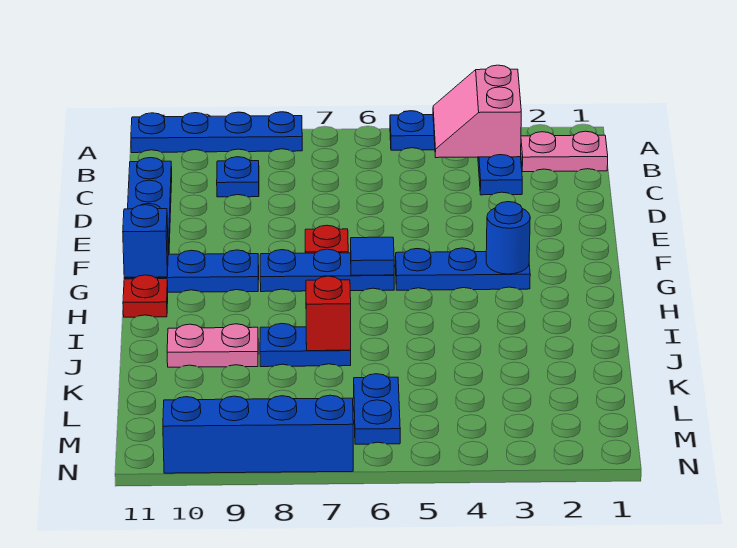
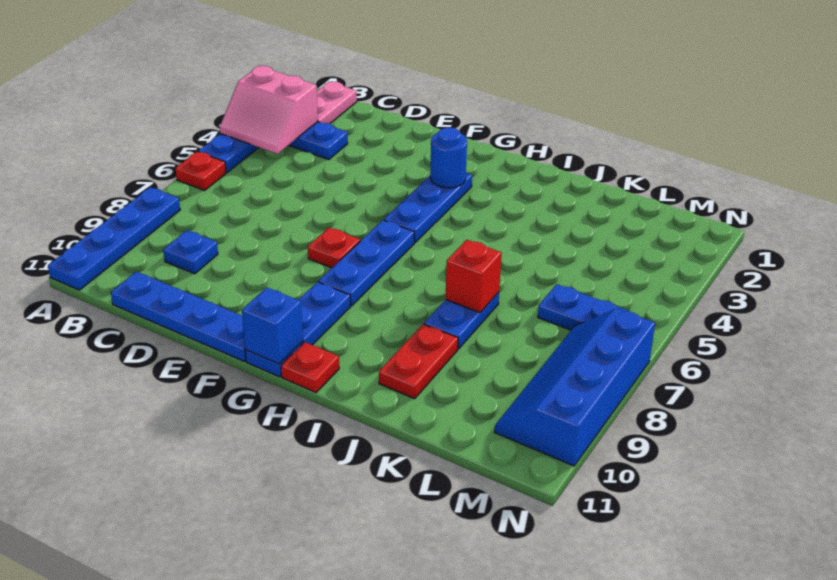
none -> red 1x1 plate [175,152,226,191]
blue 1x1 tile [351,237,394,275] -> none
pink 1x2 plate [167,324,258,367] -> red 1x2 plate [379,324,458,399]

